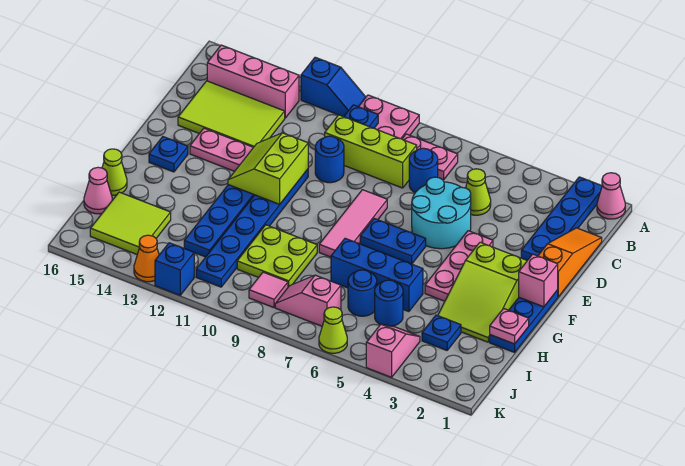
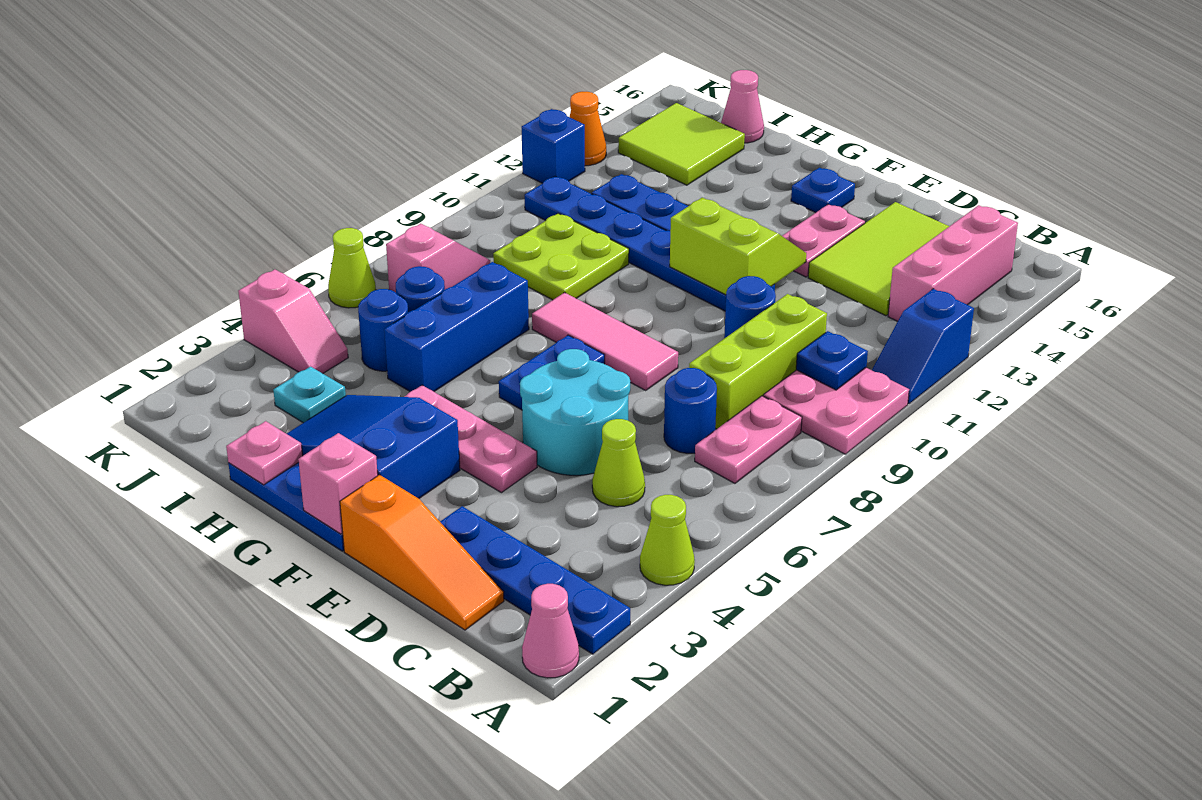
lime 2x3 slope [438,242,527,342] -> blue 2x3 slope [287,395,460,499]
lime 1x1 cone [102,149,127,195] -> lime 1x1 cone moved to [640,495,695,585]
blue 1x1 plate [422,315,461,350] -> cyan 1x1 plate [273,367,346,423]
pink 1x1 tile [249,272,288,308] -> none

